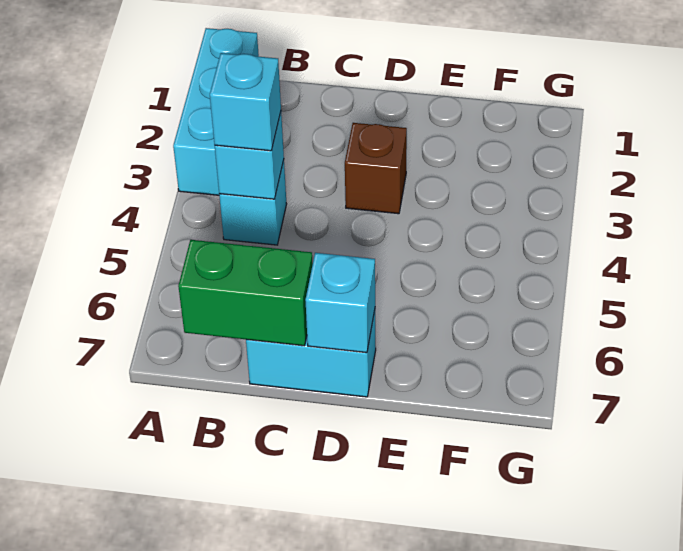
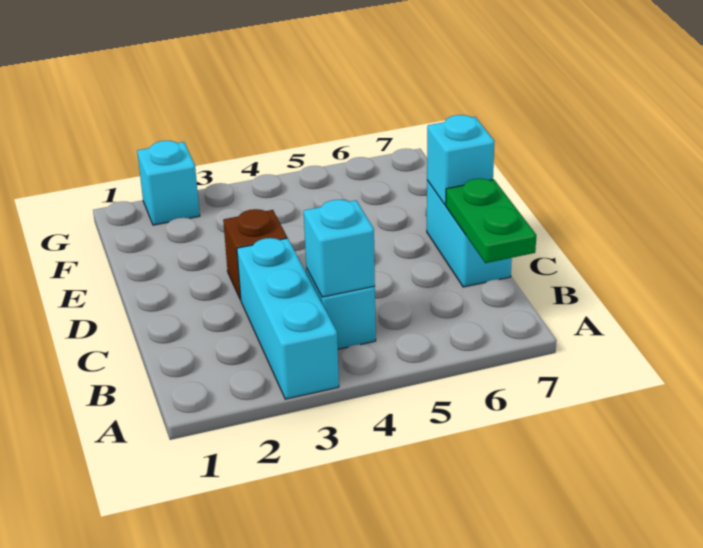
cyan 1x3 brick [173,28,259,195] -> cyan 1x3 brick turned to [237,238,339,399]
cyan 1x1 brick [210,53,281,151] -> cyan 1x1 brick moved to [137,141,200,225]
green 1x2 brick [178,240,313,346] -> green 1x2 plate [446,178,536,263]

